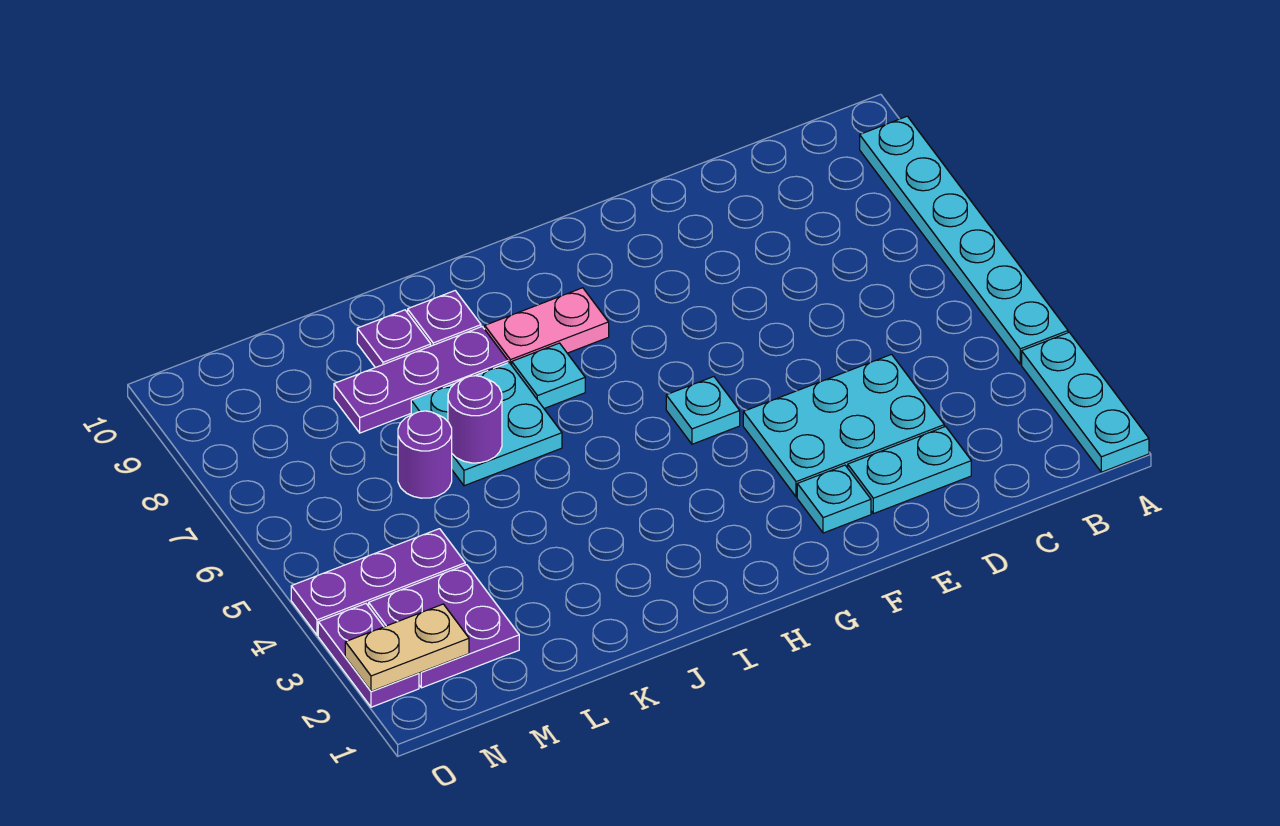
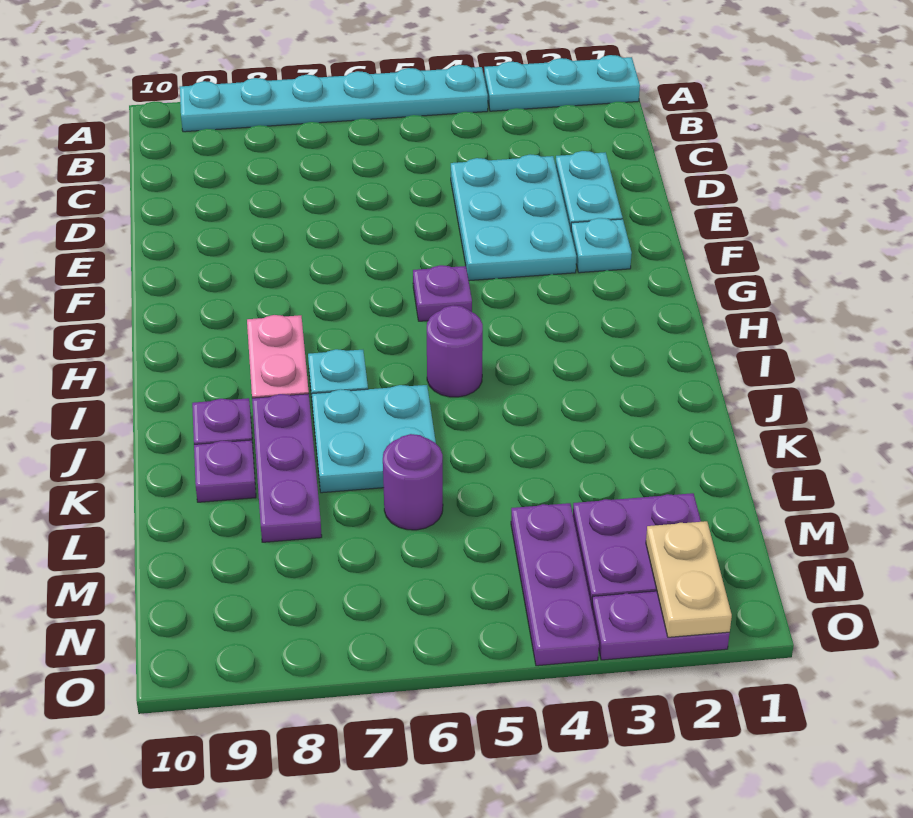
cyan 1x1 plate [666,377,740,444] -> purple 1x1 plate [413,265,472,321]
purple 1x1 round brick [448,376,502,463] -> purple 1x1 round brick moved to [427,305,483,397]

